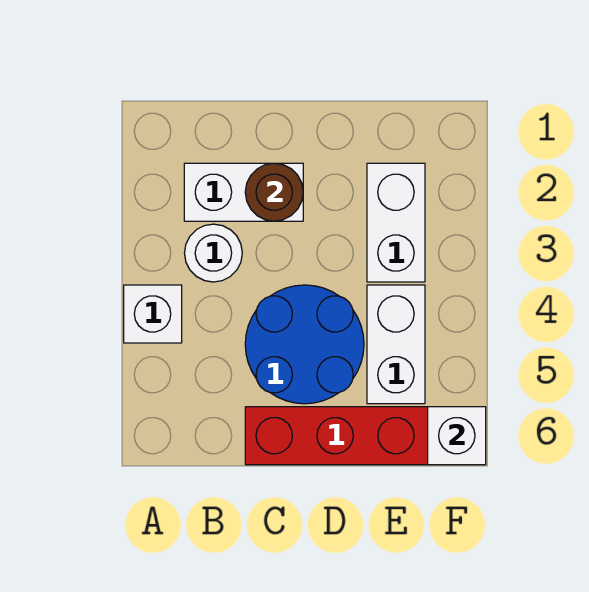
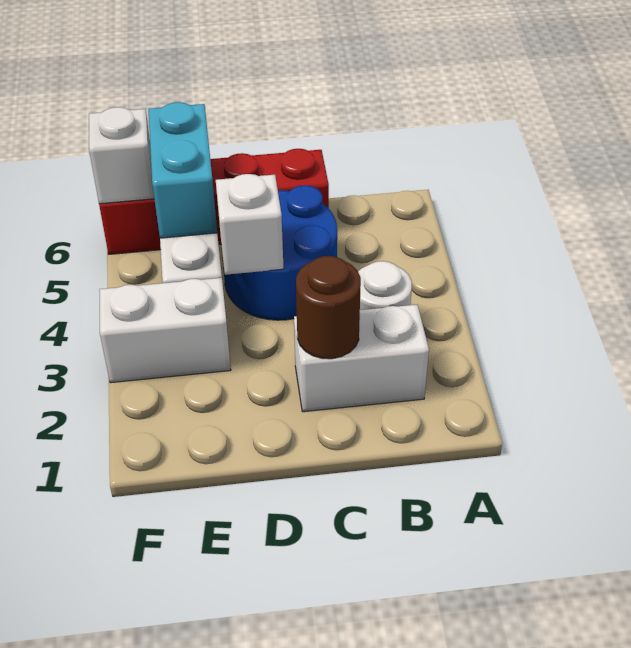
white 1x1 brick [124,285,182,343] -> white 1x1 brick moved to [216,174,284,275]
white 1x2 brick [367,163,425,282] -> white 1x2 brick turned to [99,278,231,383]
none -> cyan 1x2 brick [148,102,217,238]

